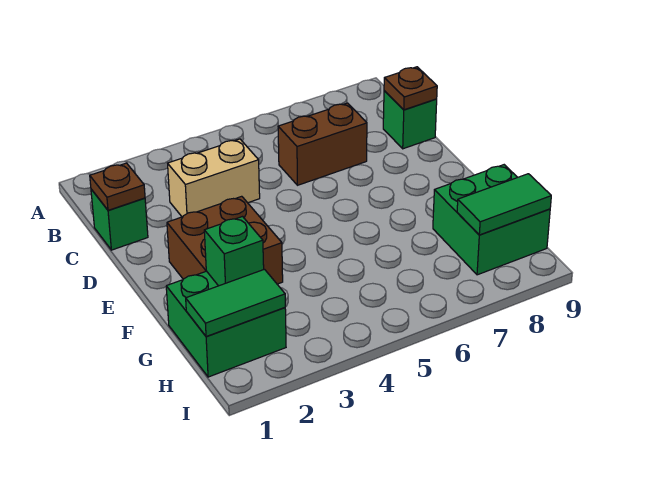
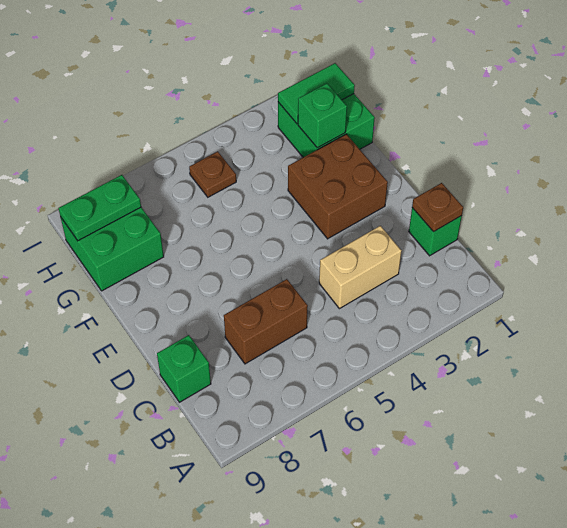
brown 1x1 plate [384,67,437,110] -> brown 1x1 plate moved to [189,151,236,197]
green 1x2 tile [457,174,551,235] -> green 1x2 plate [59,175,141,241]

